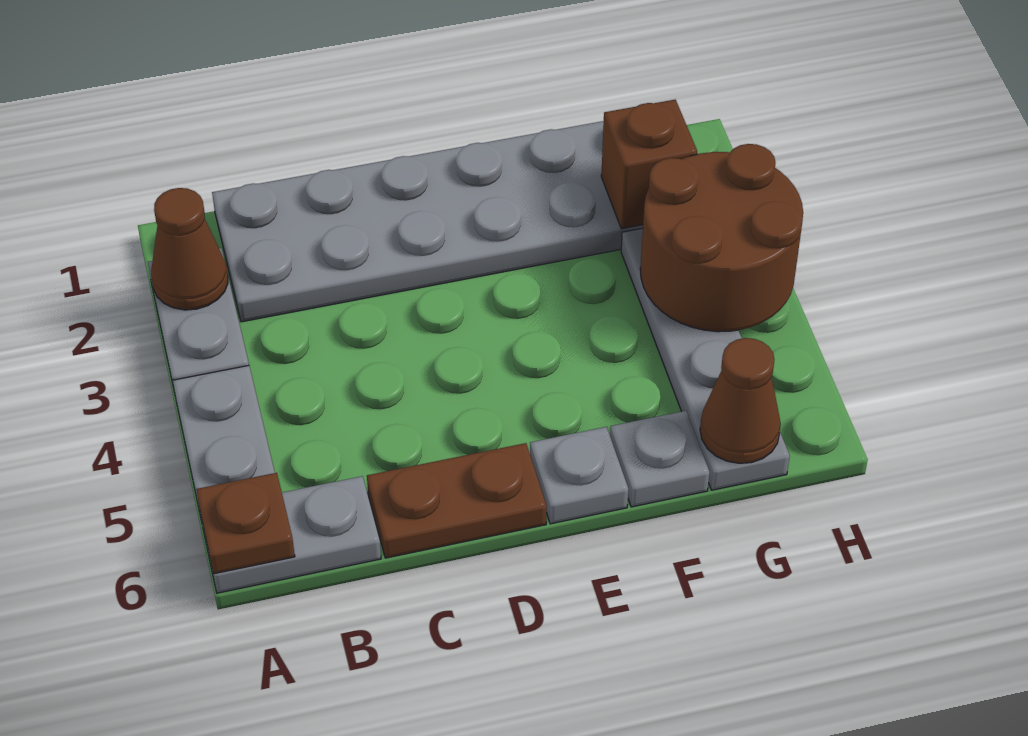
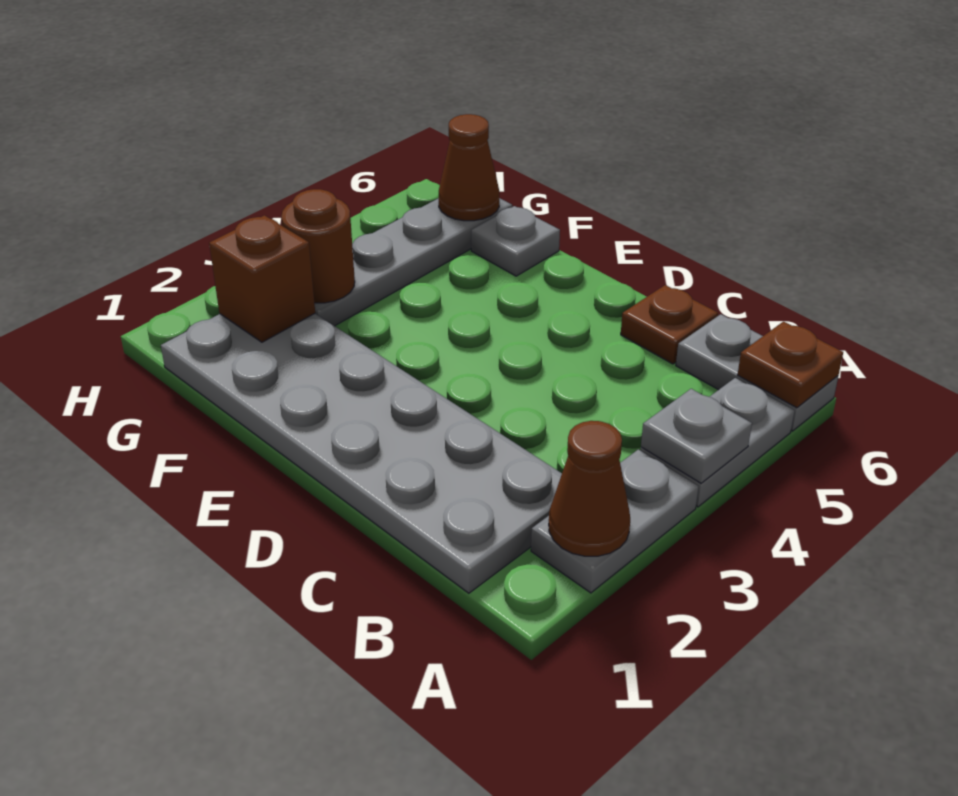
brown 1x2 plate [367,443,547,558] -> brown 1x1 plate [621,285,718,364]
grey 1x1 plate [530,427,628,524] -> grey 1x1 plate moved to [641,389,752,483]
brown 2x2 round brick [640,144,803,332] -> brown 1x1 round brick [281,189,355,303]

